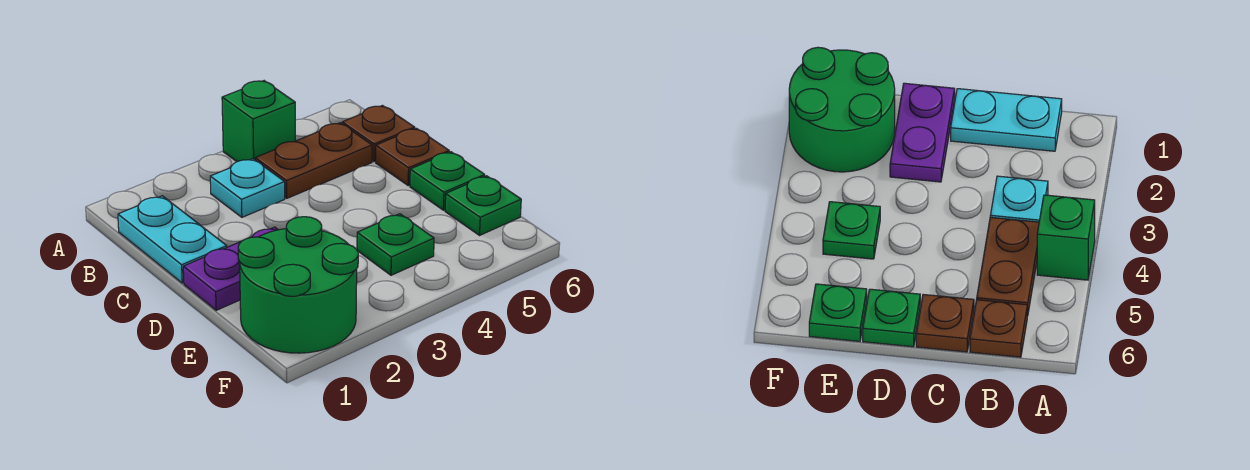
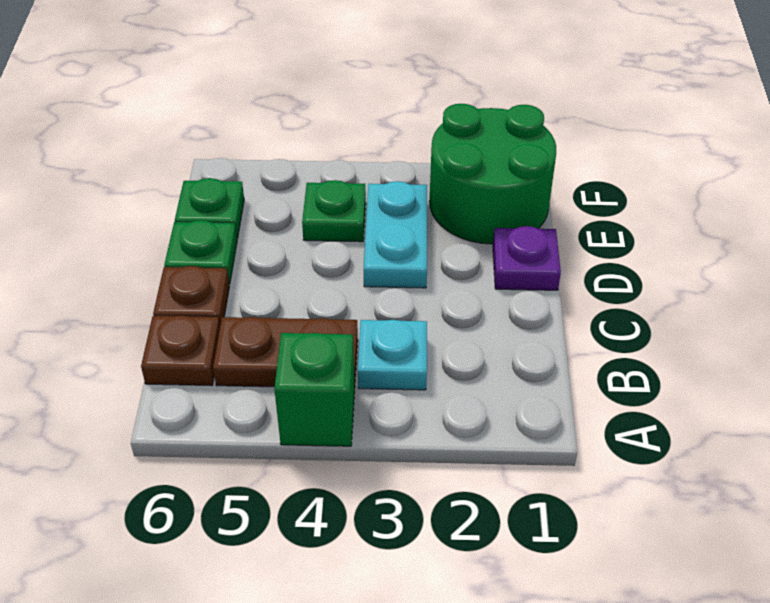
cyan 1x2 plate [118,196,227,283] -> cyan 1x2 plate moved to [364,181,427,288]
purple 1x2 plate [183,227,278,310] -> purple 1x1 plate [493,226,561,290]

